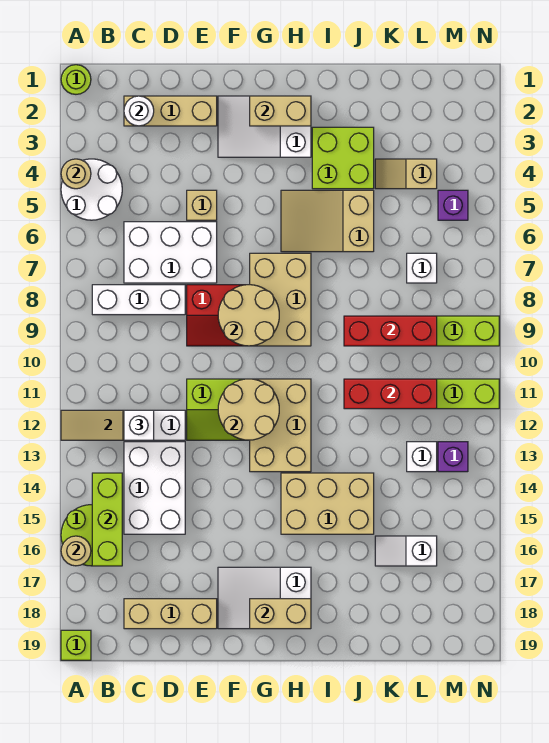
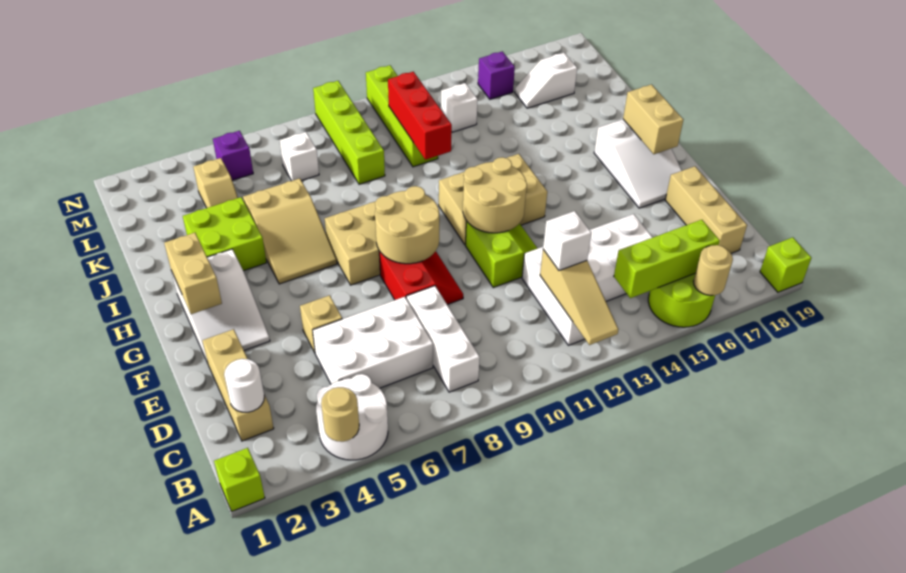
lime 1x1 round brick [61,65,91,94] -> lime 1x1 brick [214,448,265,511]
white 2x3 brick [124,222,217,283] -> white 2x3 brick turned to [313,297,433,388]
tan 2x3 brick [281,473,374,534] -> none
red 1x3 brick [344,316,437,346] -> none
white 1x2 slope [375,536,437,566] -> white 1x2 slope turned to [515,53,577,108]
purple 1x1 brick [438,442,468,472] -> purple 1x1 brick moved to [478,51,515,99]

